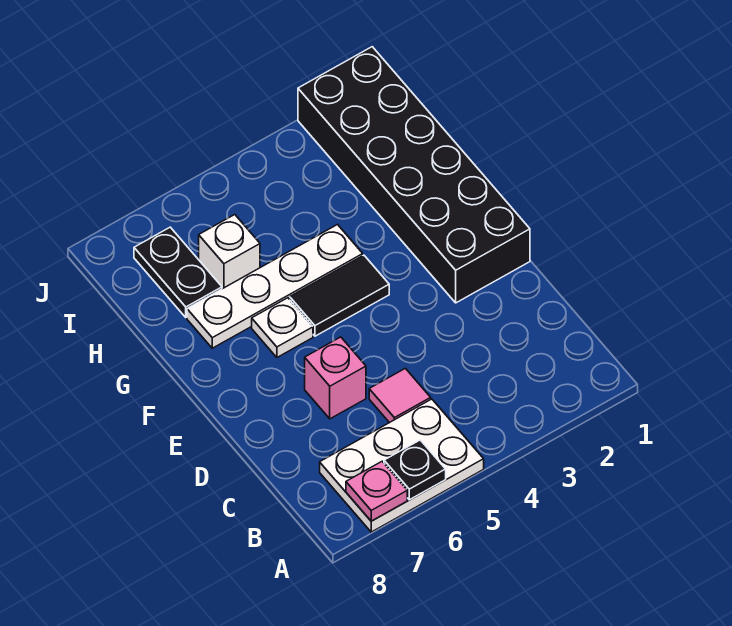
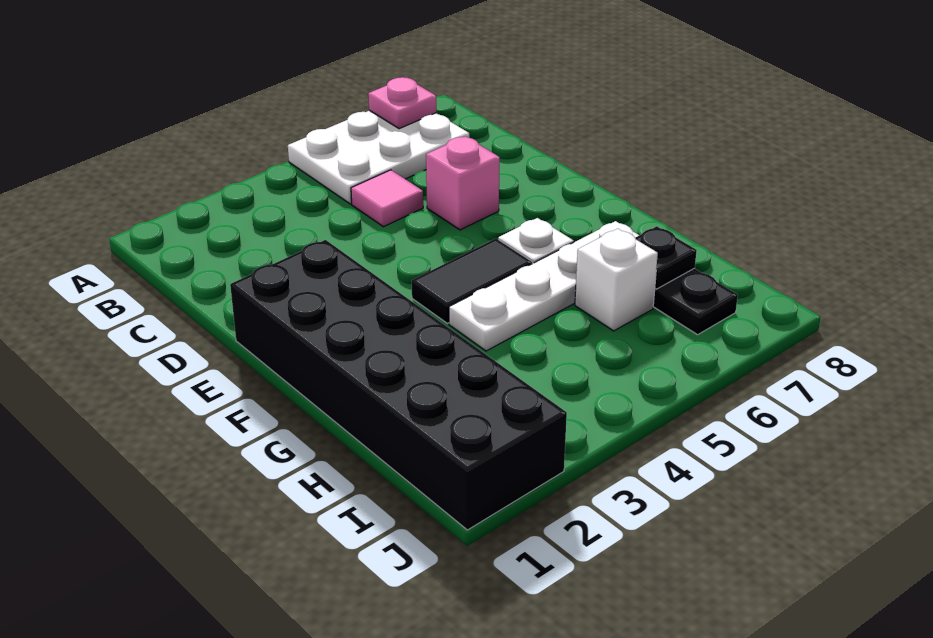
black 1x1 plate [384,440,446,500] -> black 1x1 plate moved to [636,226,697,289]

